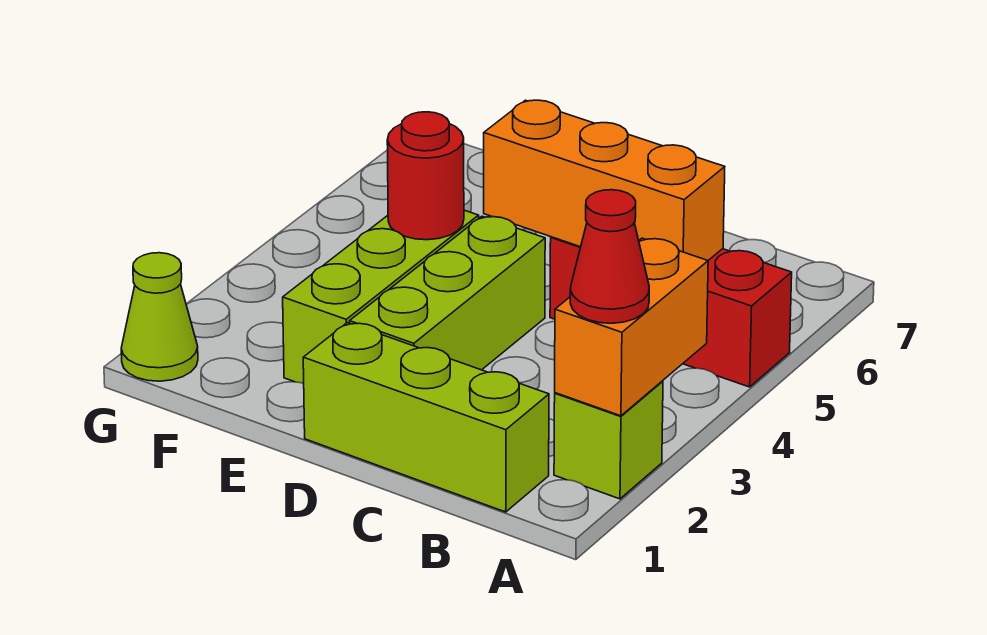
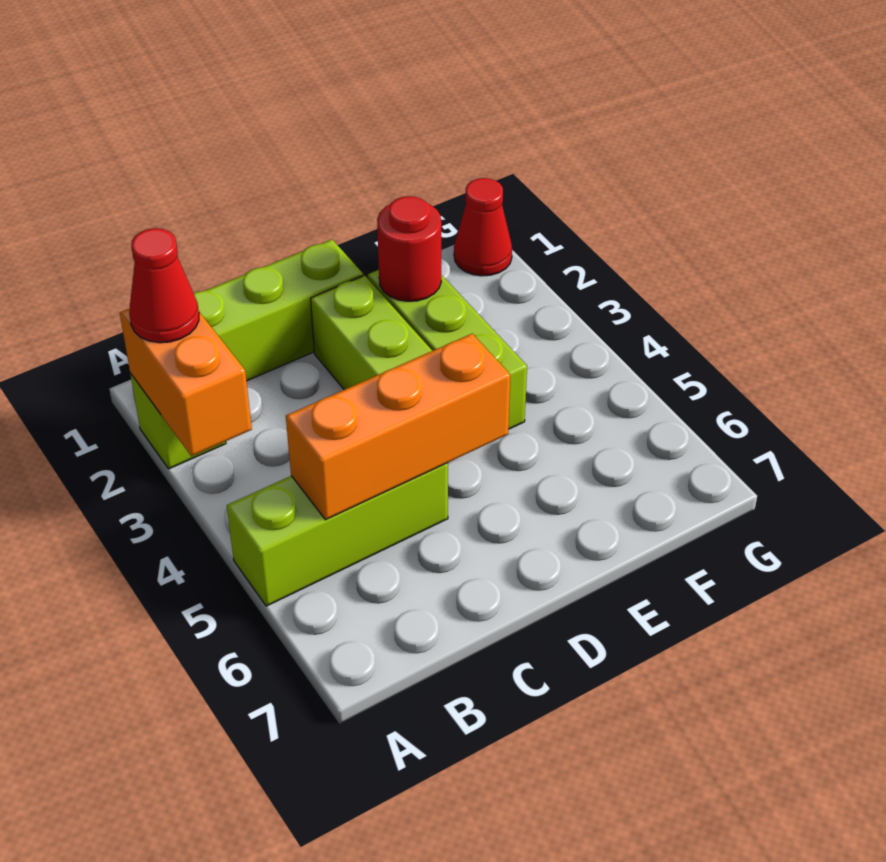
red 1x3 brick [550,237,792,387] -> lime 1x3 brick [227,463,448,606]
red 1x1 round brick [387,112,464,240] -> red 1x1 round brick moved to [377,196,441,301]
lime 1x1 cone [121,253,198,381] -> red 1x1 cone [454,178,512,276]

